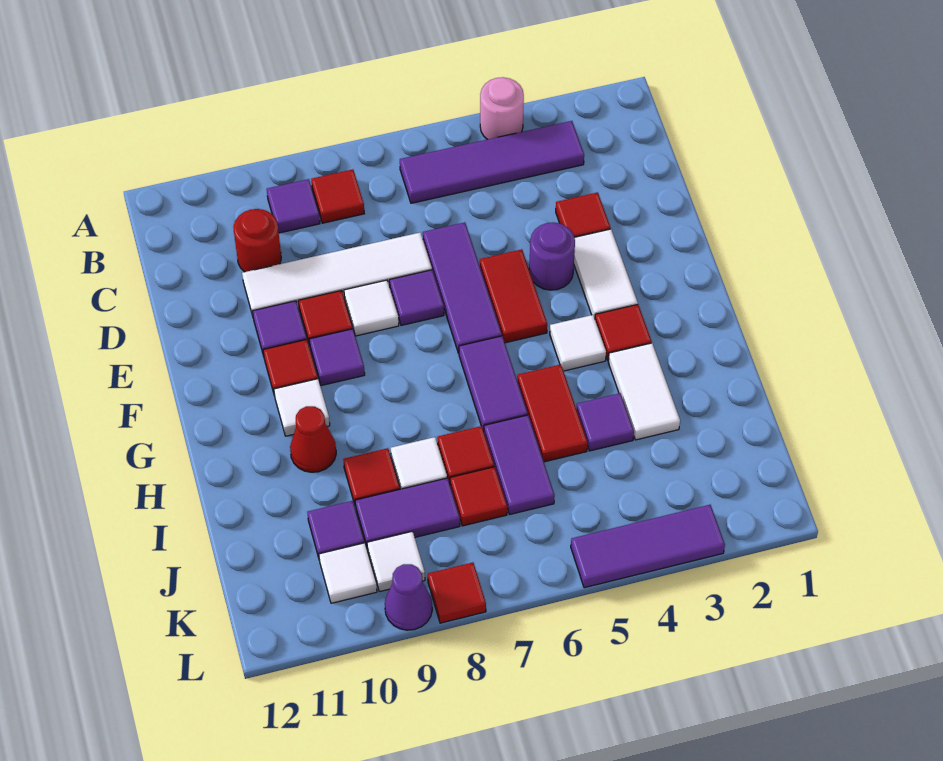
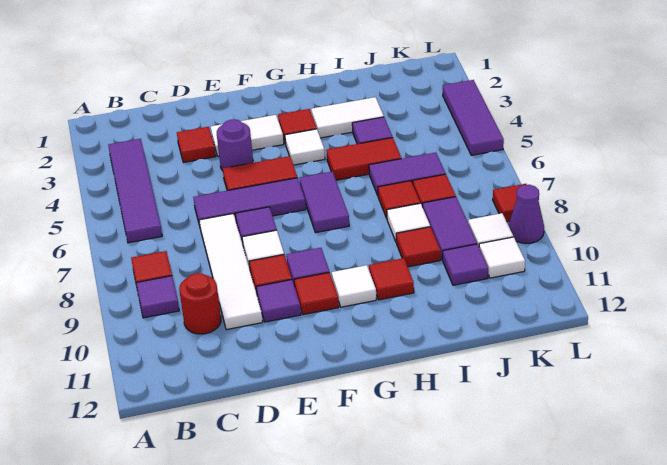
pink 1x1 round brick [480,77,524,140] -> none
purple 1x2 tile [459,336,528,431] -> purple 1x2 tile turned to [300,171,349,233]
red 1x1 cone [290,406,336,472] -> red 1x1 tile [369,258,414,300]

